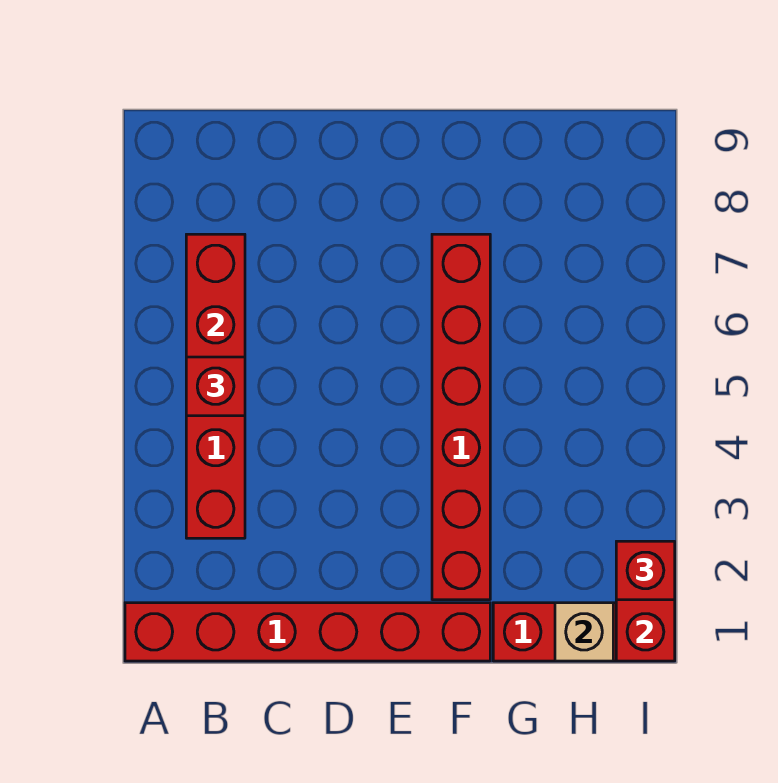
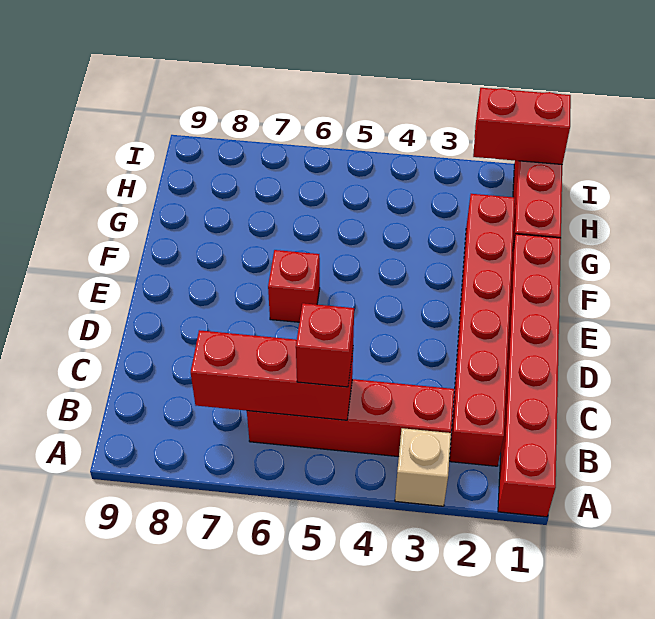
red 1x6 brick [432,234,490,600] -> red 1x6 brick turned to [450,194,515,466]
tan 1x1 brick [555,603,613,661] -> tan 1x1 brick moved to [395,428,451,506]
red 1x1 brick [616,541,675,600] -> red 1x1 brick moved to [268,250,320,322]

